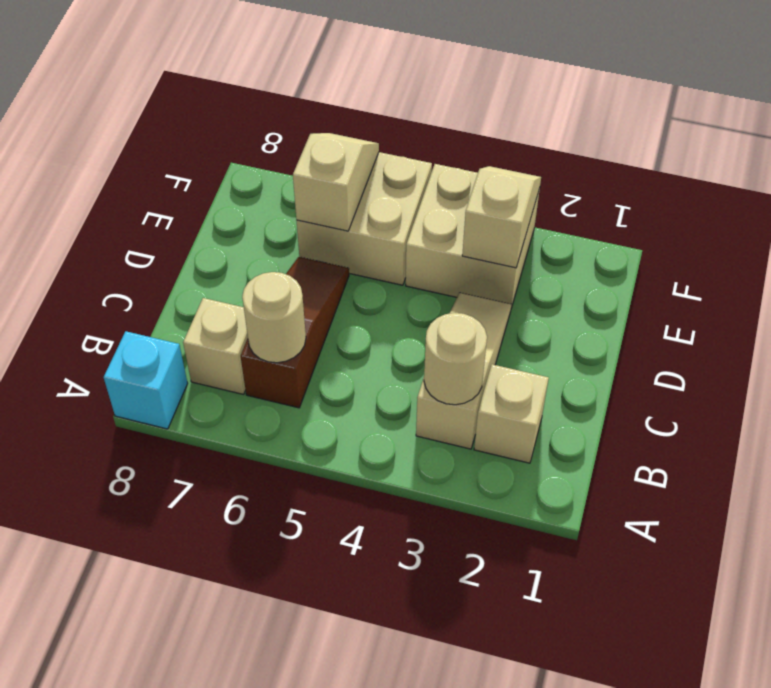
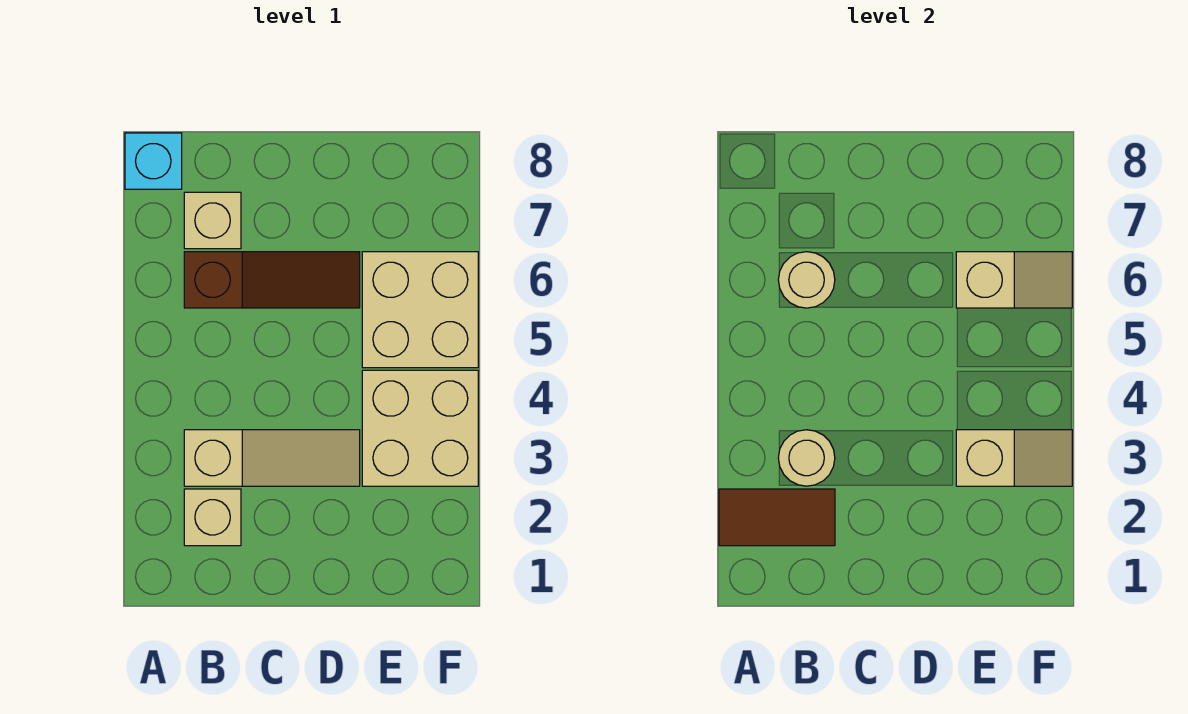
none -> brown 1x2 tile [719,489,835,546]

